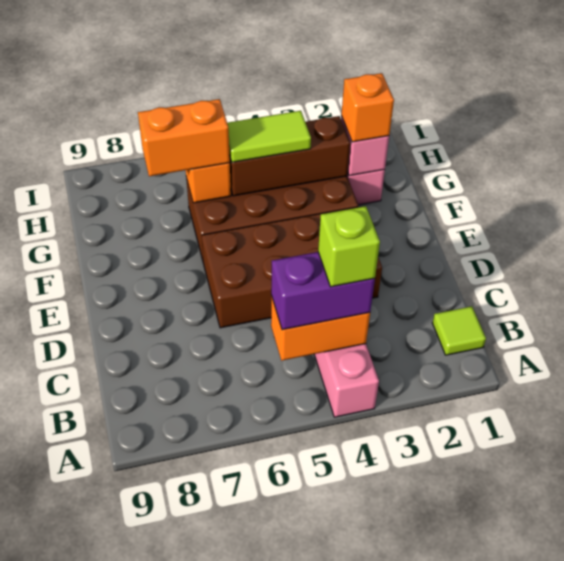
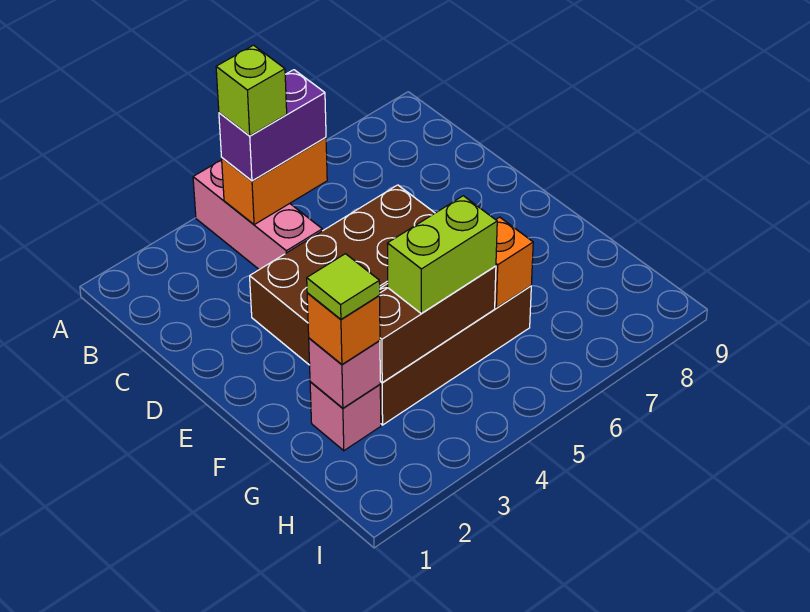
lime 1x1 tile [432,306,486,355] -> lime 1x1 tile moved to [307,254,380,319]
lime 1x2 tile [227,111,311,162] -> lime 1x2 brick [387,196,497,314]
orange 1x2 brick [138,99,230,176] -> none

